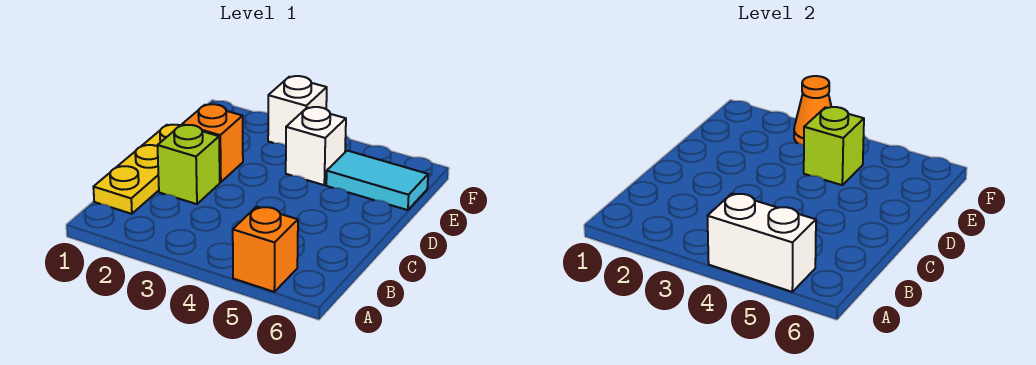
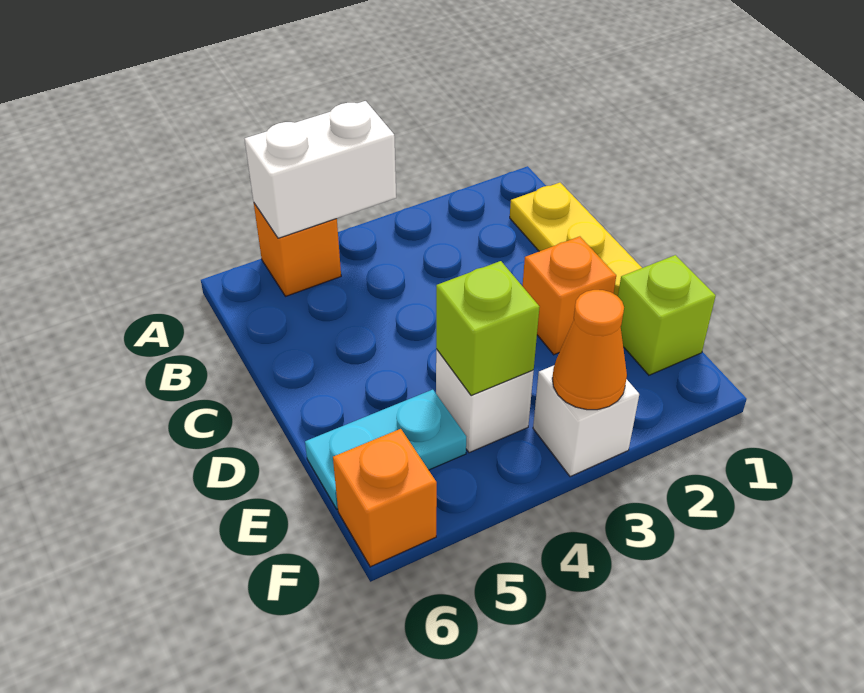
lime 1x1 brick [158,125,220,204] -> lime 1x1 brick moved to [618,255,716,375]
cyan 1x2 tile [326,151,428,210] -> cyan 1x2 plate [305,390,466,509]
none -> orange 1x1 brick [333,429,437,567]

